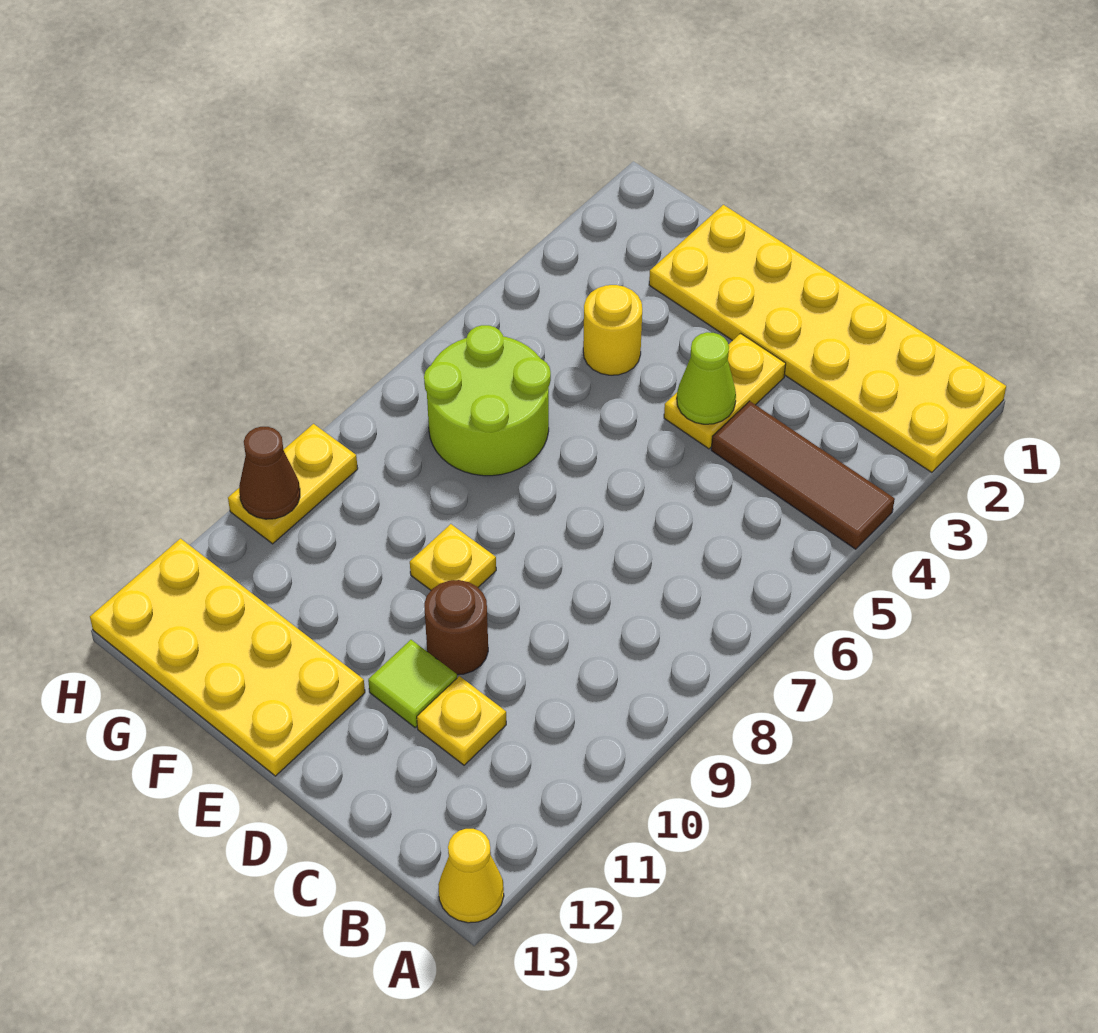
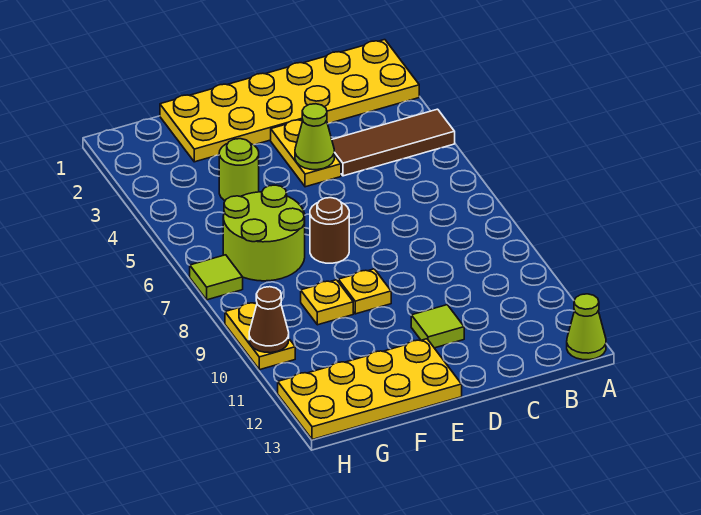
yellow 1x1 cone [438,829,504,923] -> lime 1x1 cone [567,294,606,360]
yellow 1x1 plate [417,676,506,765] -> yellow 1x1 plate moved to [301,280,353,325]
brown 1x1 round brick [424,580,488,675] -> brown 1x1 round brick moved to [310,198,349,263]
yellow 1x1 round brick [583,285,642,375] -> lime 1x1 round brick [219,139,259,201]
none -> lime 1x1 tile [190,255,243,300]

